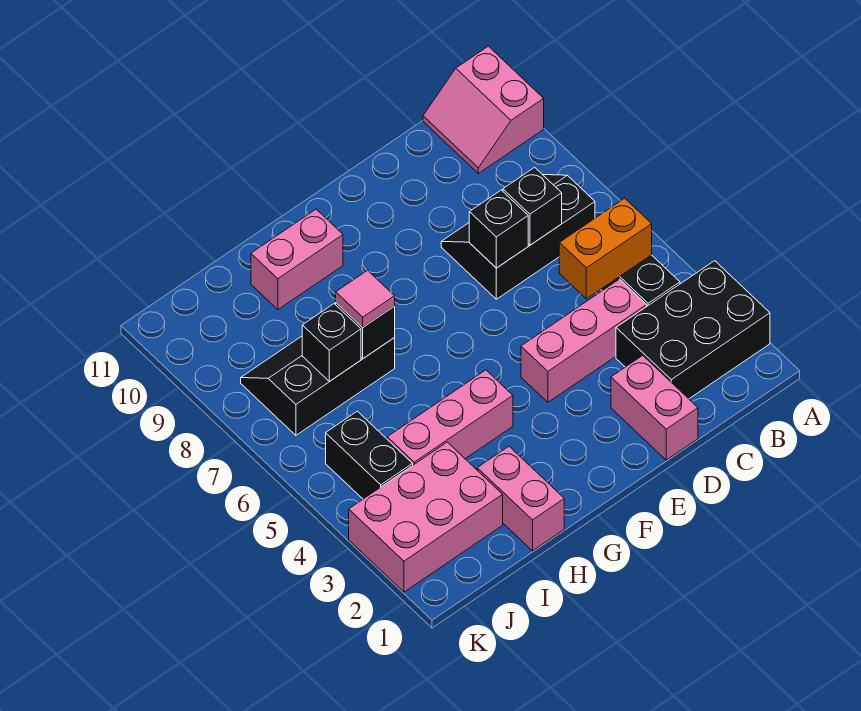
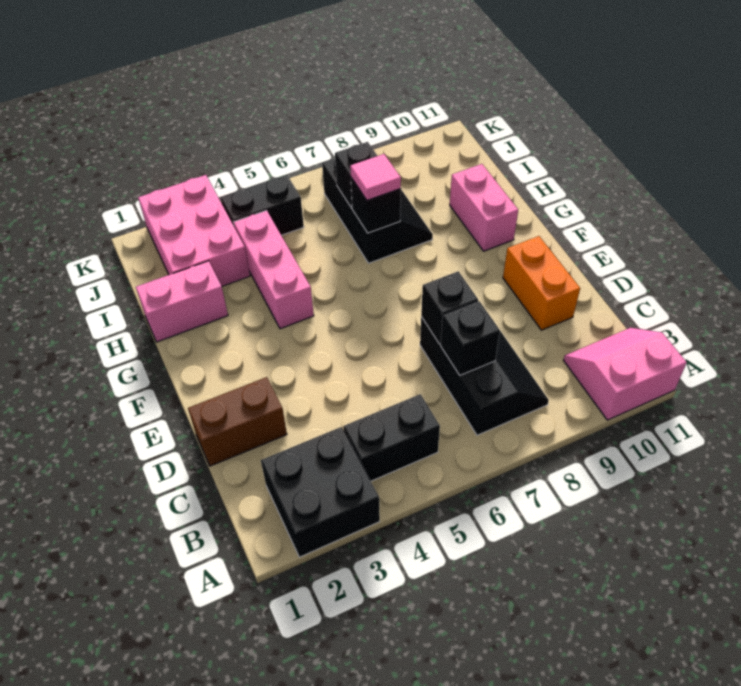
black 2x3 brick [616,261,770,399] -> black 2x2 brick [261,427,380,557]
orange 1x2 brick [559,198,652,299] -> orange 1x2 brick moved to [503,236,580,330]
pink 1x3 brick [521,279,647,402] -> none
pink 1x2 brick [611,356,698,460] -> brown 1x2 brick [188,377,287,466]

